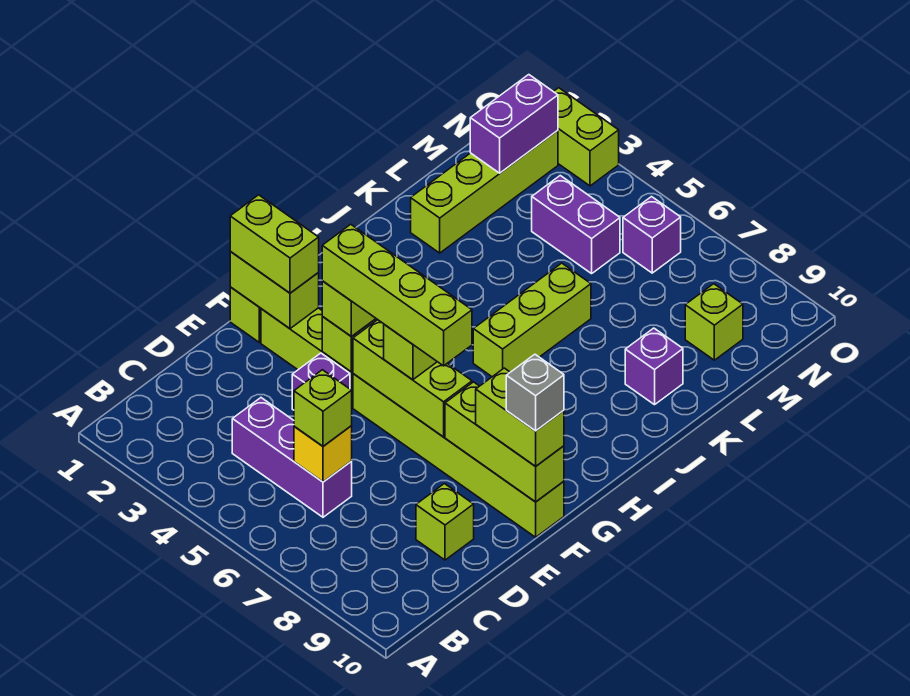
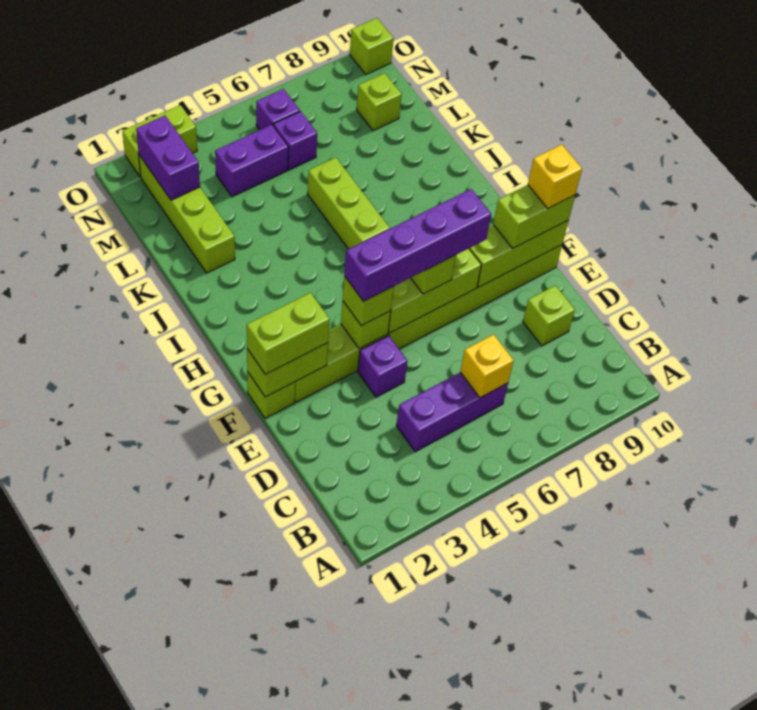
lime 1x1 brick [294,370,352,446] -> lime 1x1 brick moved to [350,18,394,74]
lime 1x4 brick [322,224,472,366] -> purple 1x4 brick [344,189,491,302]
grey 1x1 brick [506,354,564,431] -> yellow 1x1 brick [528,144,582,208]
purple 1x1 brick [625,328,683,405] -> purple 1x1 brick moved to [273,111,317,170]

